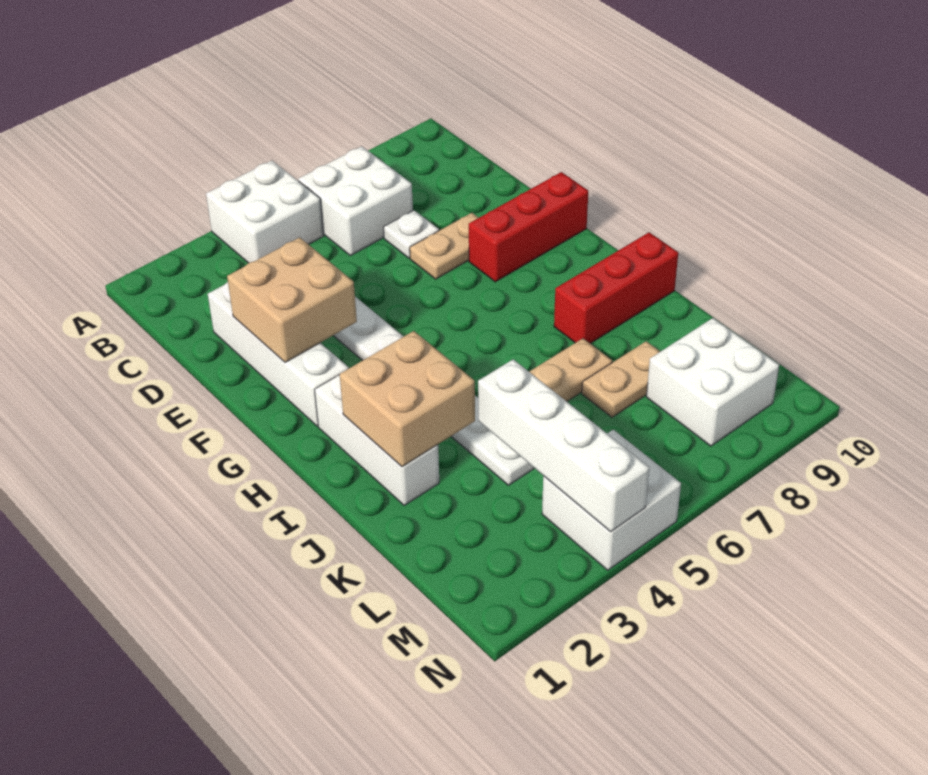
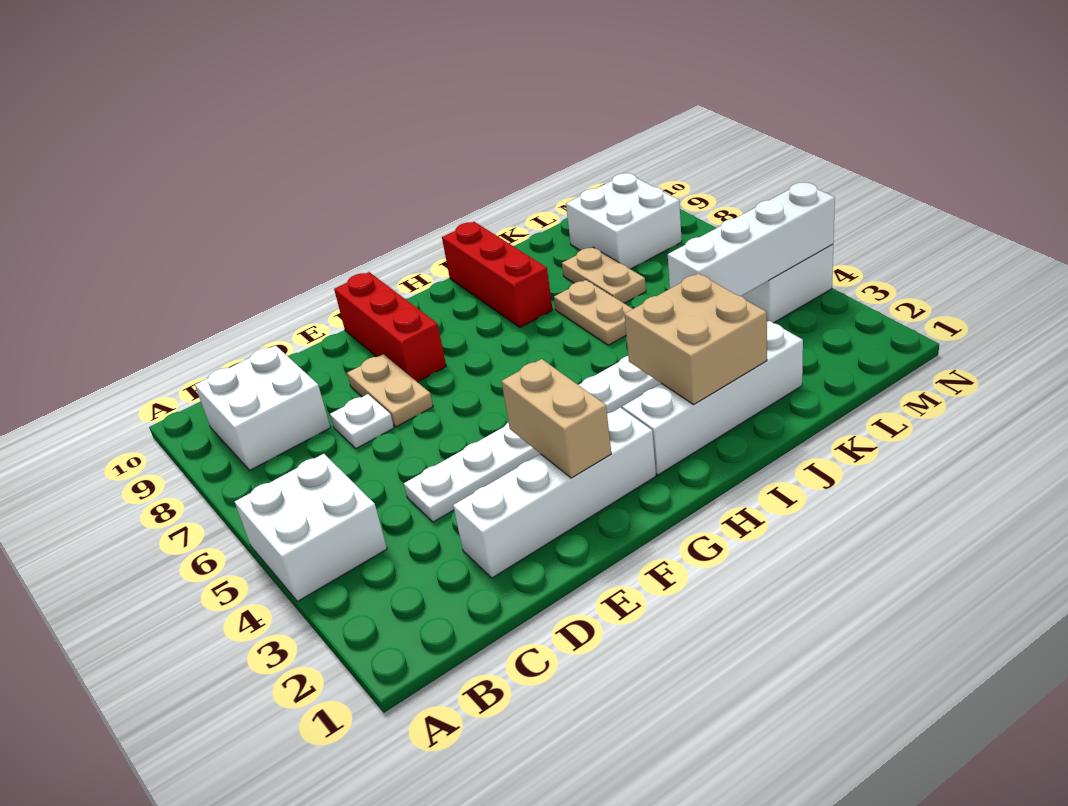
white 2x2 brick [298,146,413,256] -> white 2x2 brick moved to [195,345,331,470]
tan 2x2 brick [227,237,357,362] -> tan 1x2 brick [501,359,611,478]
white 1x3 brick [315,375,439,506] -> white 1x4 brick [622,321,803,475]

